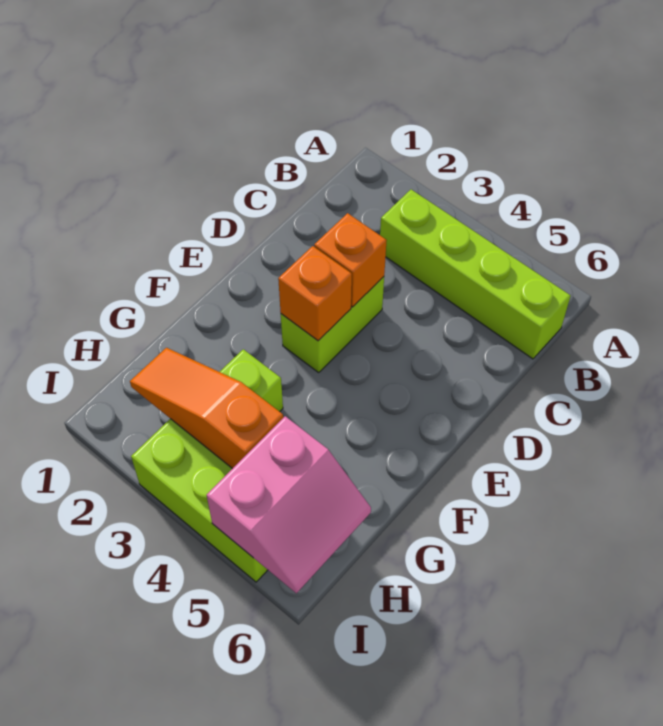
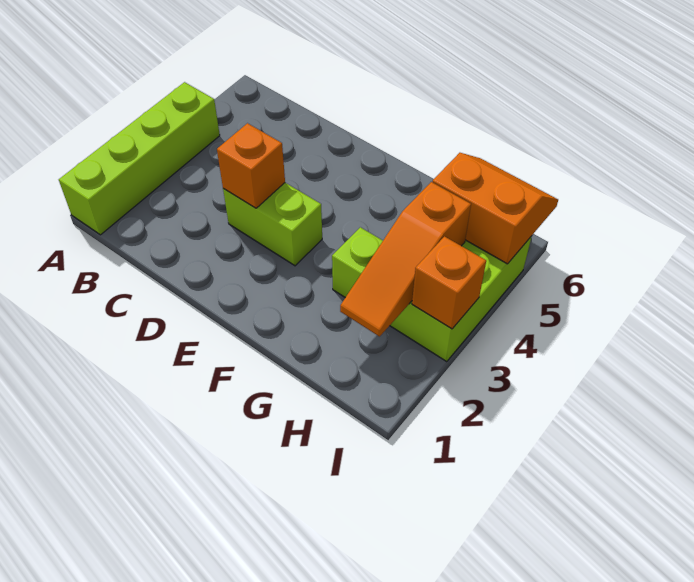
lime 1x4 brick [380,190,571,359] -> lime 1x4 brick moved to [59,82,220,235]
orange 1x1 brick [278,246,352,341] -> orange 1x1 brick moved to [412,236,486,329]
pink 2x2 slope [207,416,371,593] -> orange 2x2 slope [432,153,558,264]

